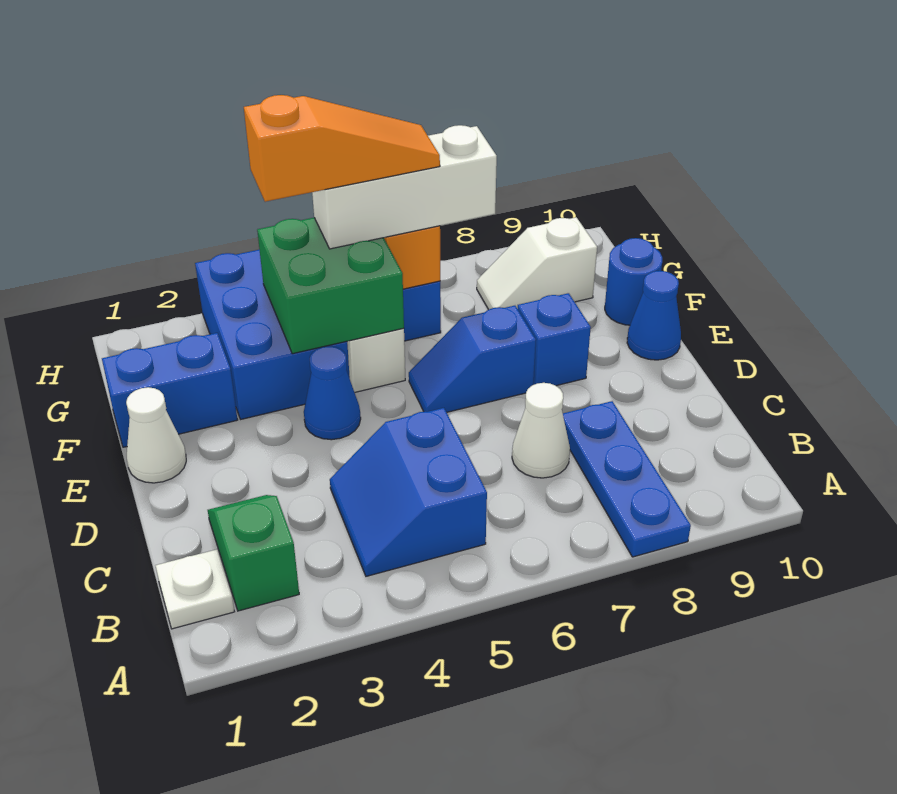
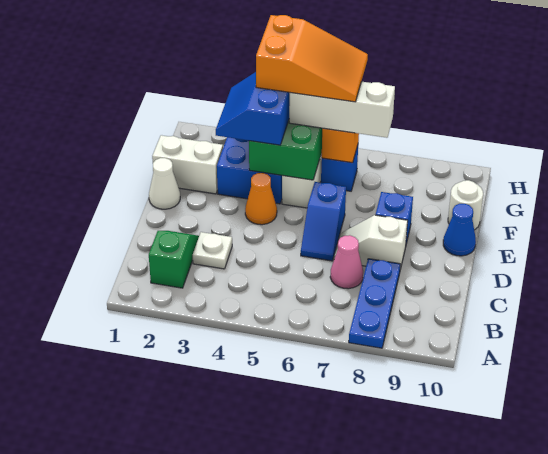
white 1x1 plate [155,549,234,629] -> white 1x1 plate moved to [193,232,232,269]
blue 2x2 slope [330,408,487,576] -> blue 2x2 slope moved to [216,72,290,145]
white 1x1 cone [512,383,570,478] -> pink 1x1 cone [330,235,363,289]
blue 1x1 cone [304,346,361,440] -> orange 1x1 cone [245,173,277,225]
blue 1x2 slope [409,306,536,412] -> blue 1x2 slope turned to [301,182,346,261]
blue 1x2 brick [102,333,238,447] -> white 1x2 brick [152,135,223,194]
blue 1x1 round brick [605,238,662,325] -> white 1x1 round brick [448,180,483,230]
orange 1x3 slope [244,95,440,202] -> orange 2x3 slope [256,15,368,102]
white 1x2 slope [477,217,597,310] -> white 1x2 slope moved to [334,215,408,269]

